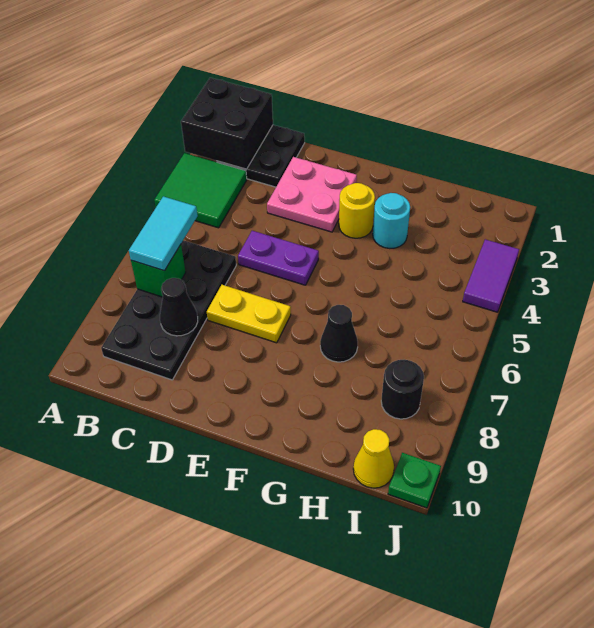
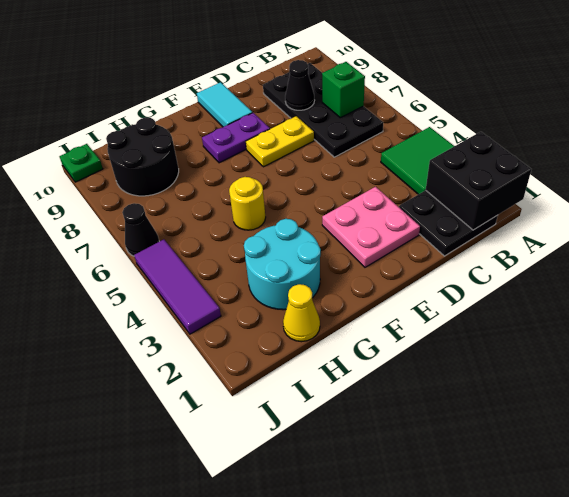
cyan 1x2 tile [129,196,198,271] -> cyan 1x2 tile moved to [197,82,253,127]
purple 1x2 plate [238,231,319,285] -> purple 1x2 plate moved to [202,113,270,163]
yellow 1x1 round brick [339,183,375,238] -> yellow 1x1 round brick moved to [229,177,266,230]
cyan 1x1 round brick [373,193,410,249] -> cyan 2x2 round brick [244,219,321,310]
black 1x1 cone [320,305,358,362] -> black 1x1 cone moved to [122,203,159,256]
black 1x1 round brick [381,360,424,419] -> black 2x2 round brick [106,117,179,196]
yellow 1x1 cone [353,429,394,488] -> yellow 1x1 cone moved to [283,284,320,342]
purple 1x2 tile [463,239,519,312] -> purple 1x3 tile [134,239,221,334]

